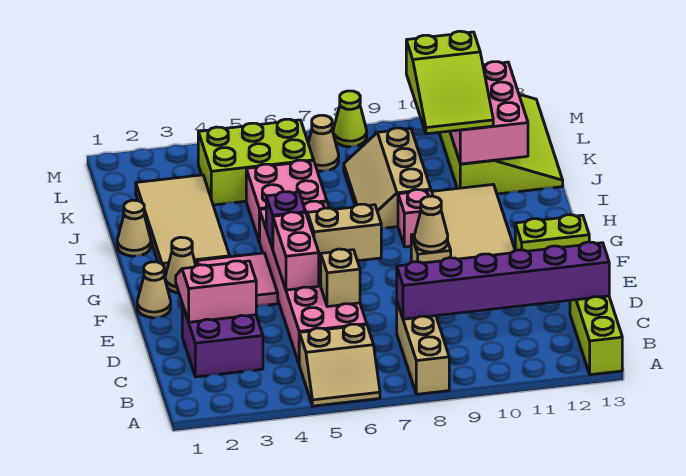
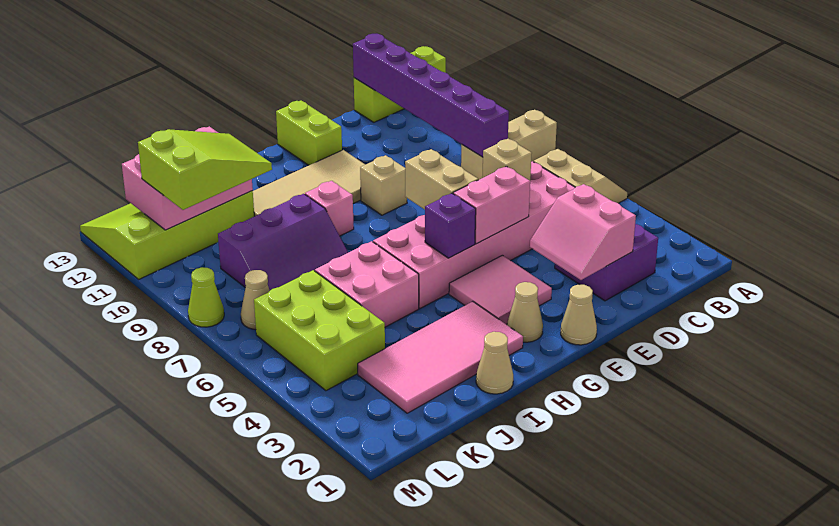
tan 1x1 cone [414,196,448,252] -> none
tan 2x4 tile [136,175,230,274] -> pink 2x4 tile [358,301,523,413]
tan 2x3 slope [344,128,431,228] -> purple 2x3 slope [218,194,348,290]

